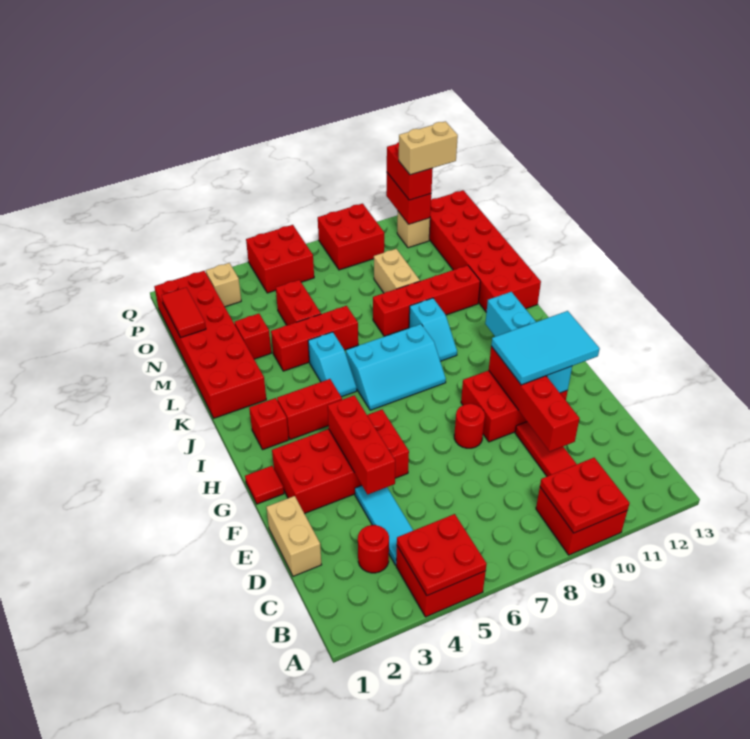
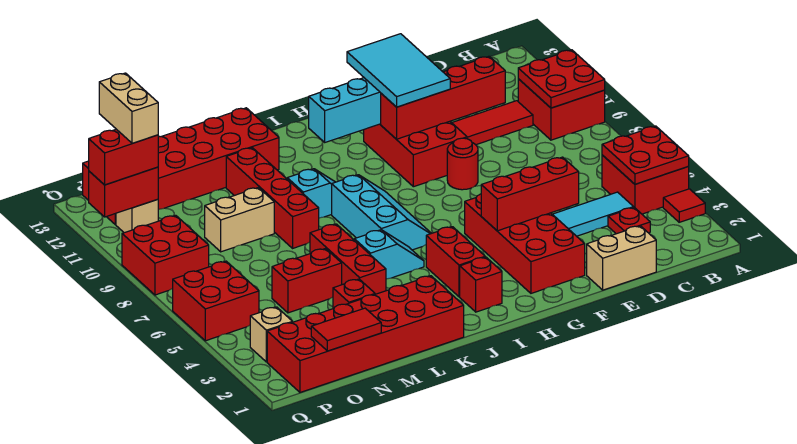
red 1x1 round brick [358,525,389,573] -> red 1x1 plate [608,207,650,234]
red 1x1 tile [245,466,284,504] -> red 1x1 tile moved to [663,189,705,222]

